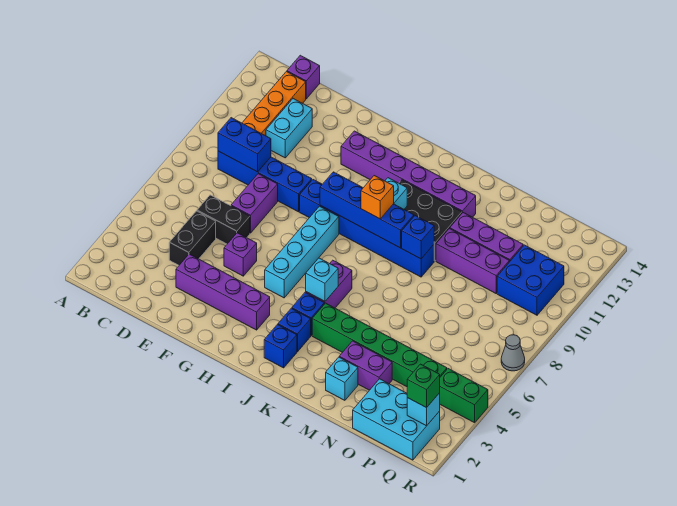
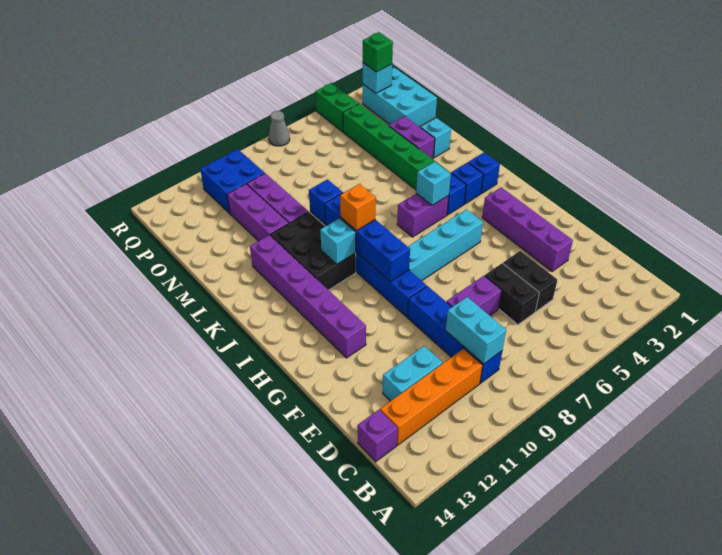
blue 1x2 brick [218,118,271,172] -> cyan 1x2 brick [446,297,506,364]
black 1x2 brick [169,211,216,265] -> black 1x2 brick turned to [503,251,557,311]
purple 1x1 brick [224,233,257,276] -> none

